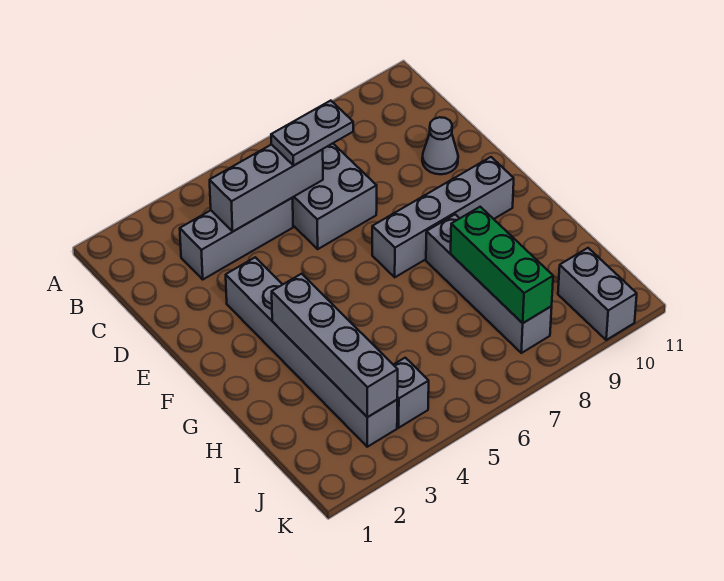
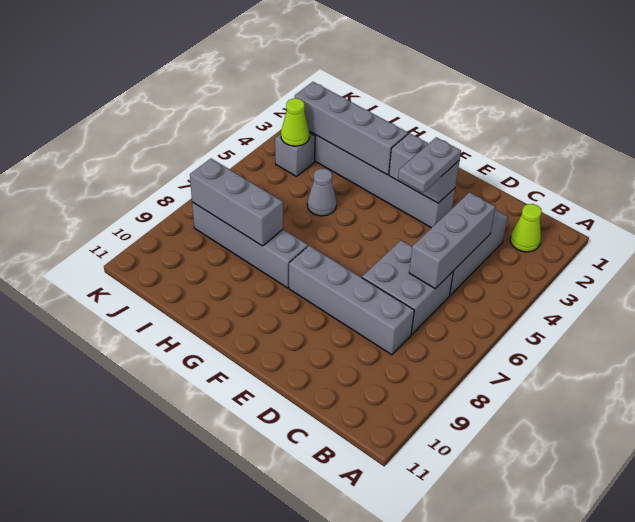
none -> lime 1x1 cone [510,204,542,252]
grey 1x2 plate [271,101,353,166] -> grey 1x2 plate moved to [398,137,461,192]
grey 1x1 cone [422,117,458,174] -> grey 1x1 cone moved to [307,168,336,216]
grey 1x4 brick [372,157,514,277] -> grey 1x4 brick turned to [289,246,414,355]
green 1x3 brick [451,207,553,323] -> grey 1x3 brick [190,159,283,246]
none -> lime 1x1 cone [281,98,310,146]
grey 1x2 brick [558,248,637,340] -> grey 1x2 brick moved to [389,133,460,203]

